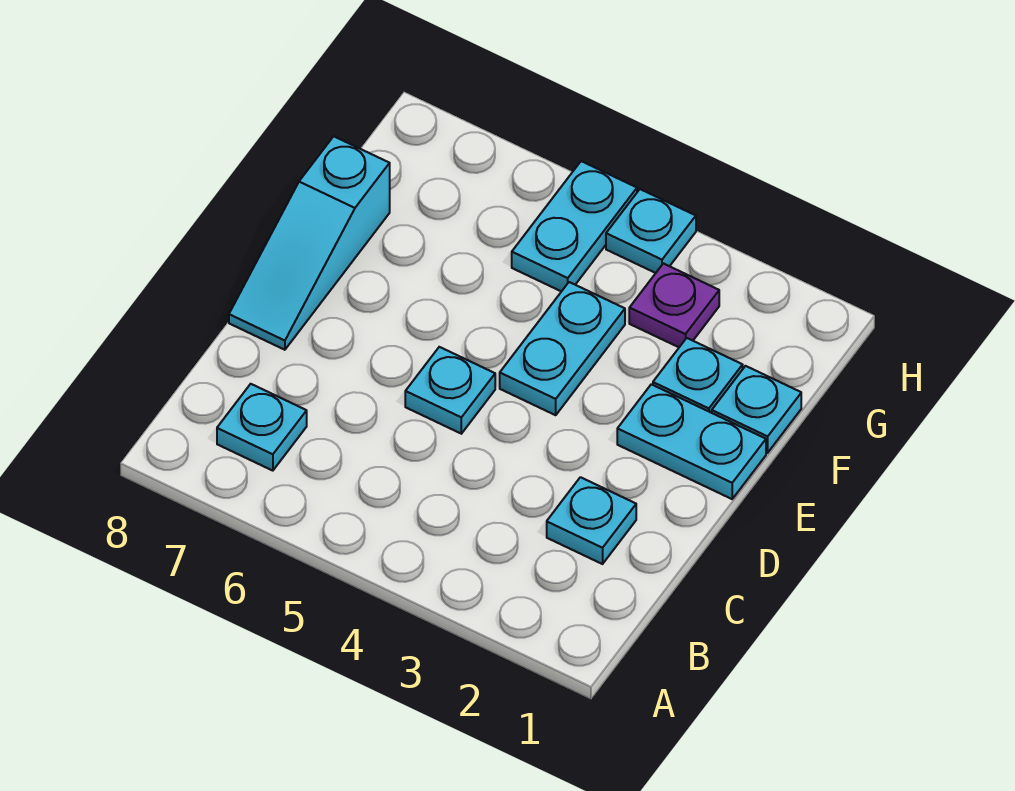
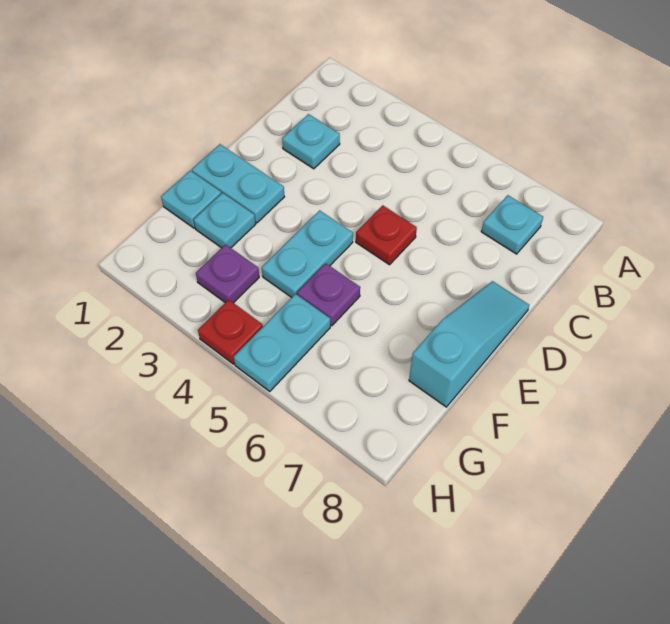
cyan 1x1 plate [405,347,495,434] -> red 1x1 plate [356,205,417,265]
none -> purple 1x1 plate [297,263,360,326]
cyan 1x1 plate [606,189,696,273] -> red 1x1 plate [198,300,263,364]

